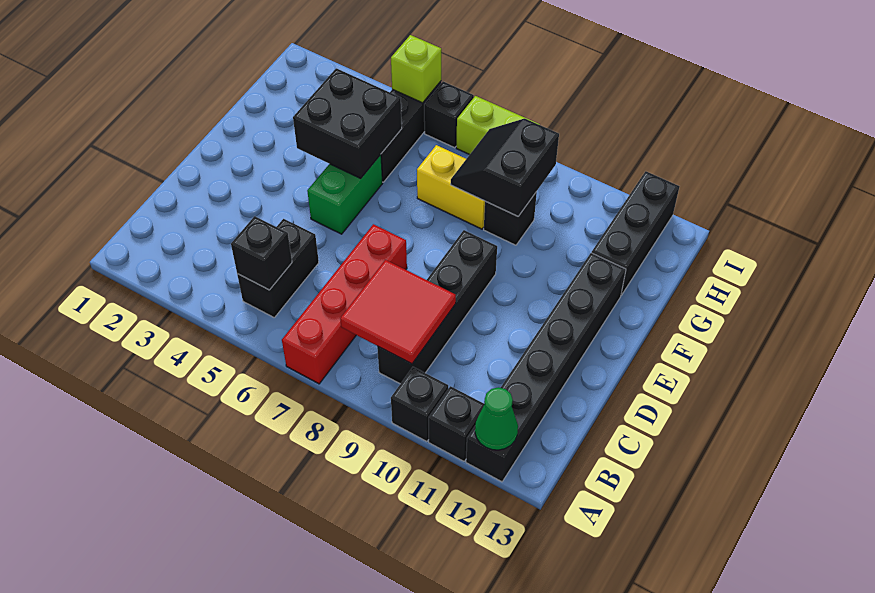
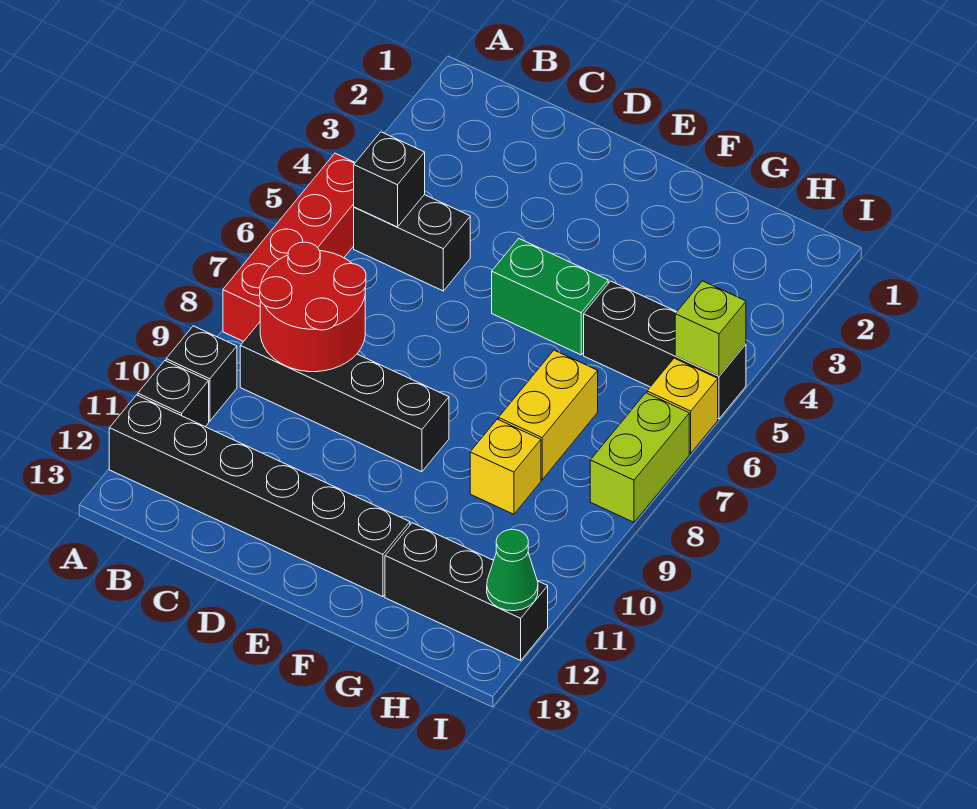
red 1x4 brick [282,224,407,384] -> red 1x4 brick turned to [223,153,355,341]
green 1x1 cone [475,387,518,450] -> green 1x1 cone moved to [487,529,538,611]
red 2x2 tile [340,260,456,364] -> red 2x2 round brick [260,242,366,372]
black 2x2 brick [293,68,402,178] -> none
black 2x2 slope [451,118,559,216] -> none
black 1x1 brick [484,192,537,245] -> yellow 1x1 brick [470,419,541,514]
black 1x1 brick [424,82,474,148] -> yellow 1x1 brick [647,358,718,453]

